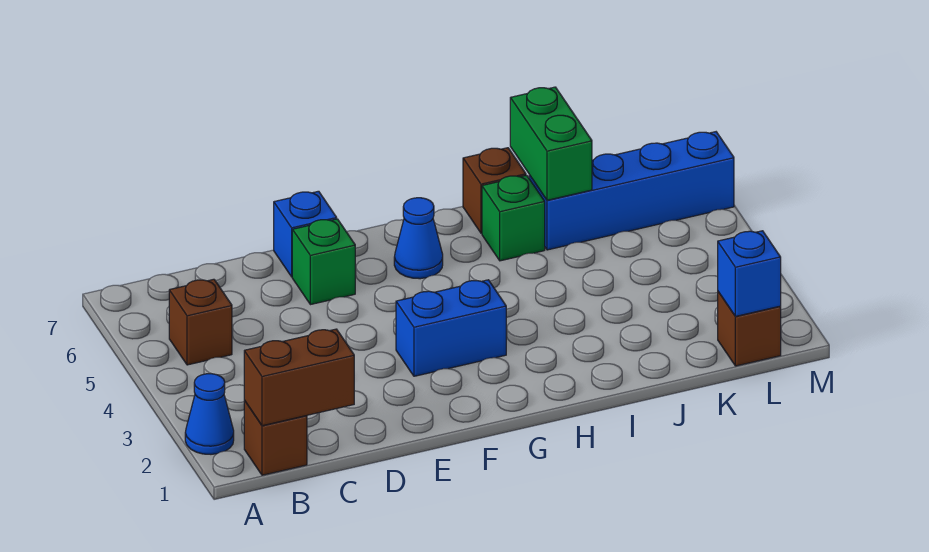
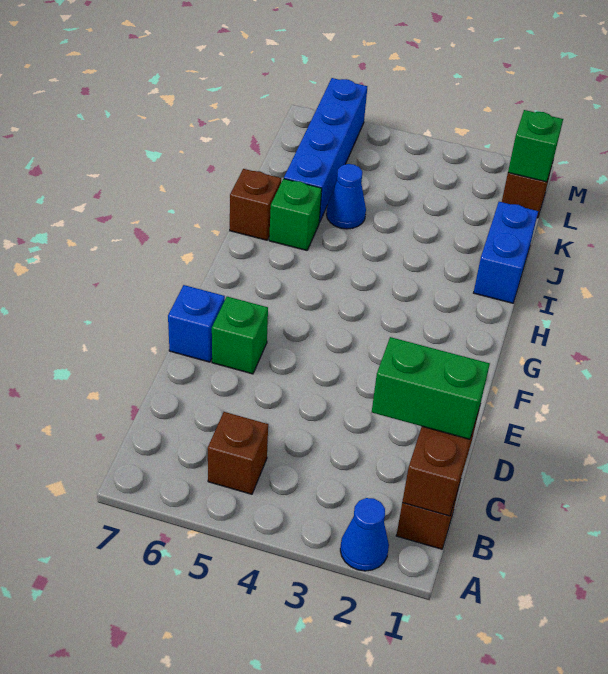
blue 1x2 brick [396,280,506,376] -> blue 1x2 brick moved to [474,202,538,303]
blue 1x1 cone [394,198,443,279] -> blue 1x1 cone moved to [326,164,366,229]
green 1x2 brick [510,87,592,200] -> green 1x2 brick moved to [372,337,490,439]
blue 1x1 brick [718,231,781,316] -> green 1x1 brick [508,110,563,182]

